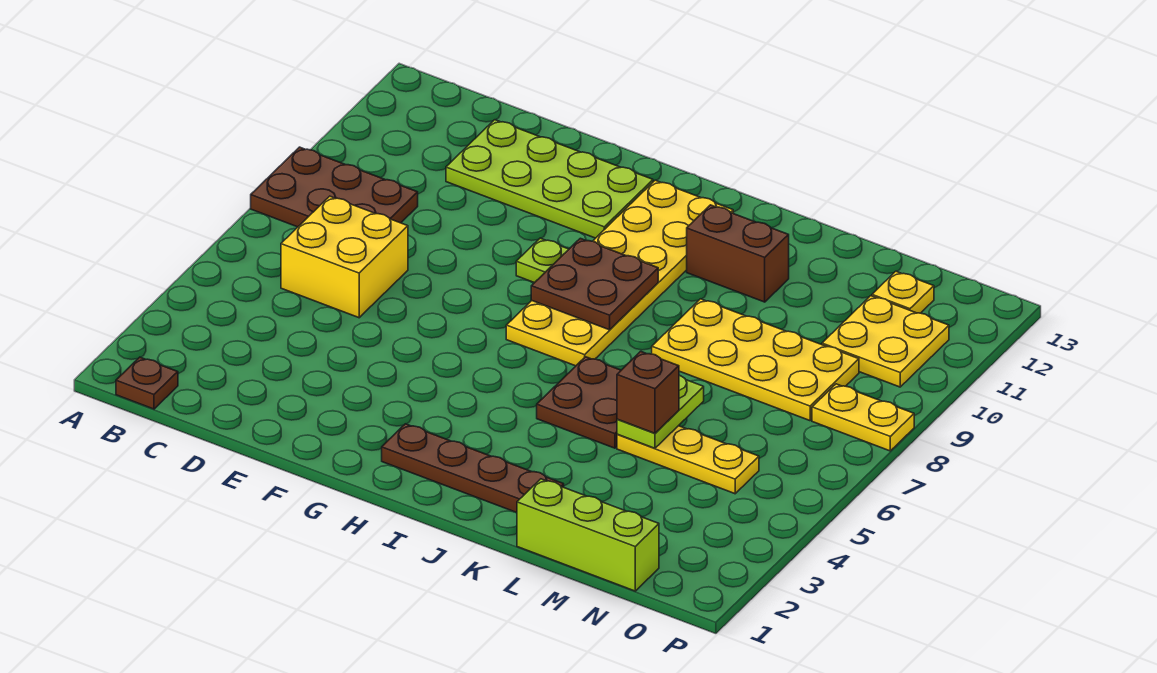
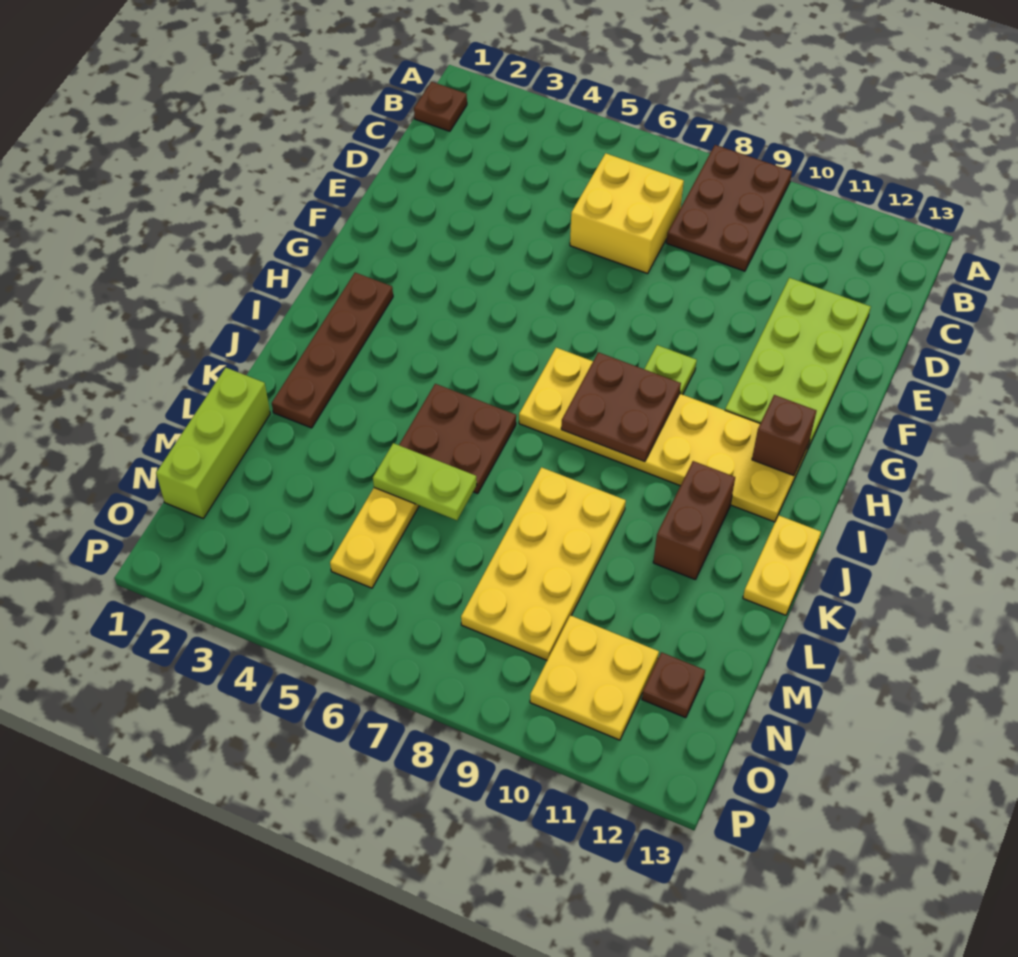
brown 1x1 brick [617,351,679,433] -> brown 1x1 brick moved to [752,395,816,476]
yellow 1x1 plate [872,271,934,313] -> brown 1x1 plate [642,652,705,718]
yellow 1x2 plate [812,384,914,451] -> yellow 1x2 plate moved to [743,515,821,615]

